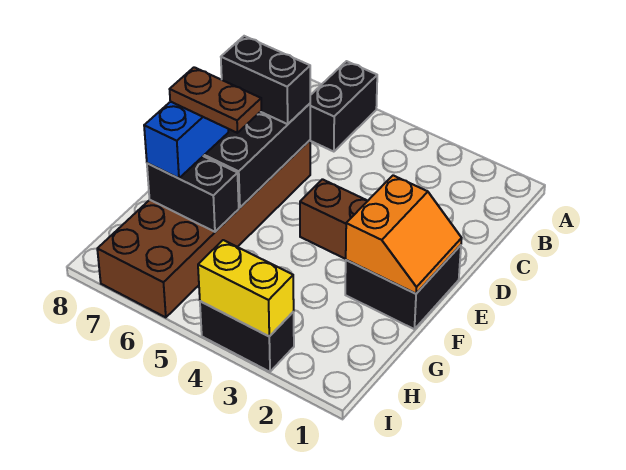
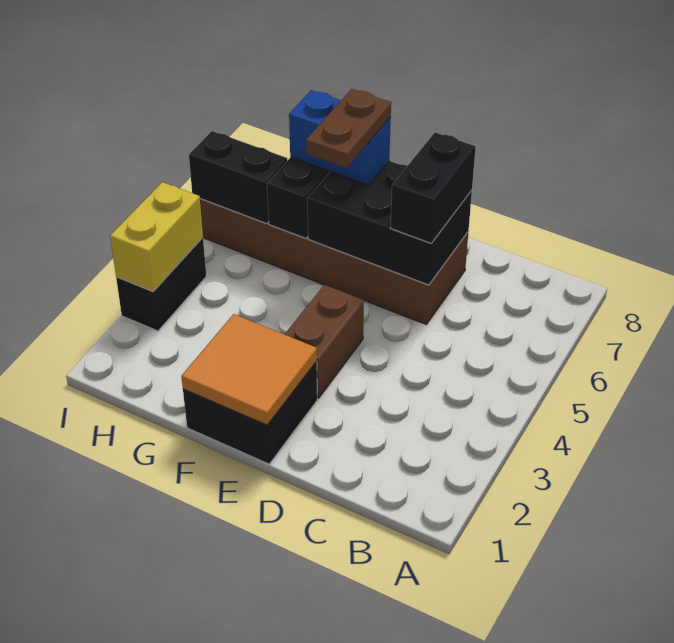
black 1x2 brick [310,61,377,152] -> black 1x2 brick moved to [189,131,287,224]
orange 2x2 slope [346,175,462,294] -> orange 2x2 tile [181,314,317,425]

